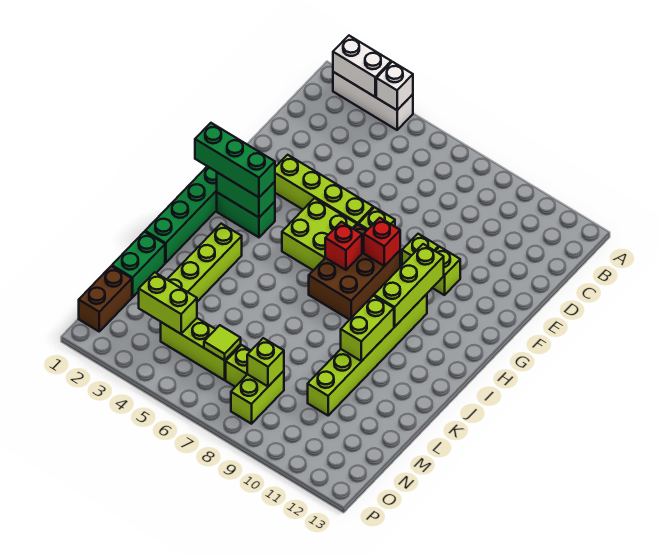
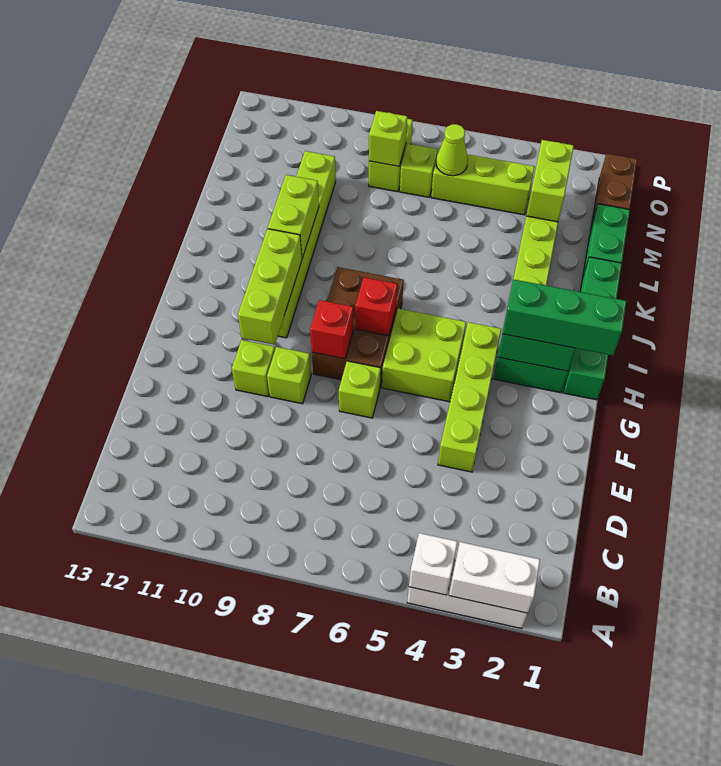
lime 1x4 brick [275,155,373,225] -> lime 1x4 brick turned to [438,322,501,472]
lime 1x2 brick [139,272,197,334] -> lime 1x2 brick turned to [526,140,574,222]
lime 1x1 tile [204,325,241,360] -> lime 1x1 cone [436,124,468,176]

